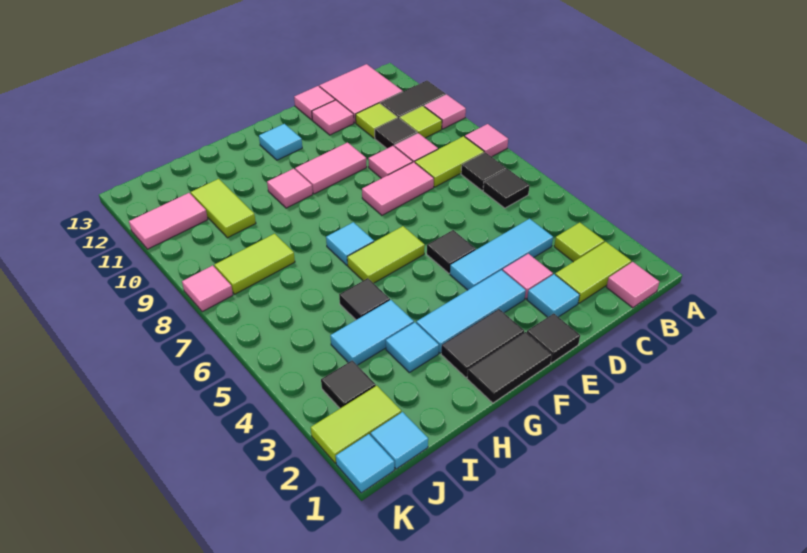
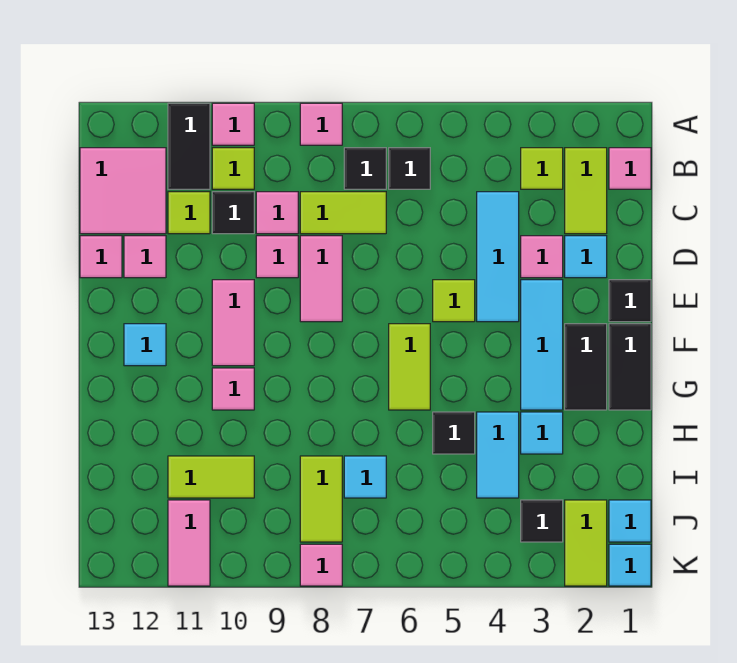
lime 1x2 tile [415,136,484,187] -> lime 1x2 tile turned to [300,192,386,234]
black 1x1 tile [427,230,476,273] -> lime 1x1 tile [433,280,475,322]
cyan 1x1 tile [326,222,374,265] -> cyan 1x1 tile moved to [344,456,386,498]

